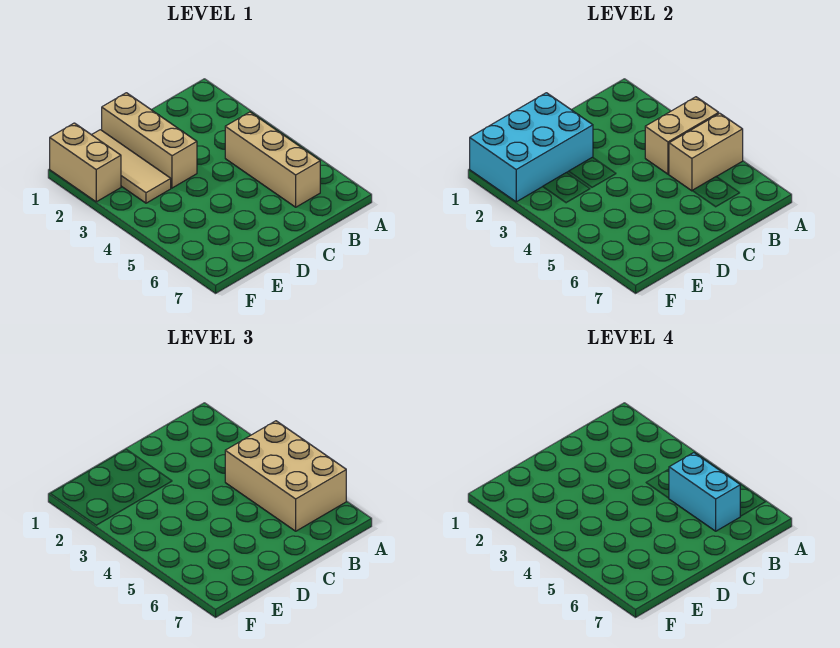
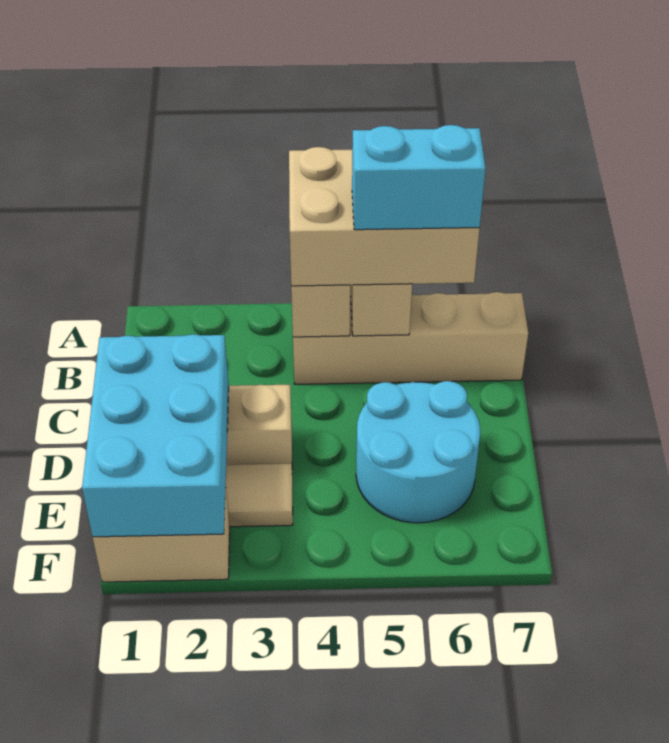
tan 1x3 brick [225,112,320,207] -> tan 1x4 brick [293,292,528,384]
none -> cyan 2x2 round brick [356,381,480,523]

